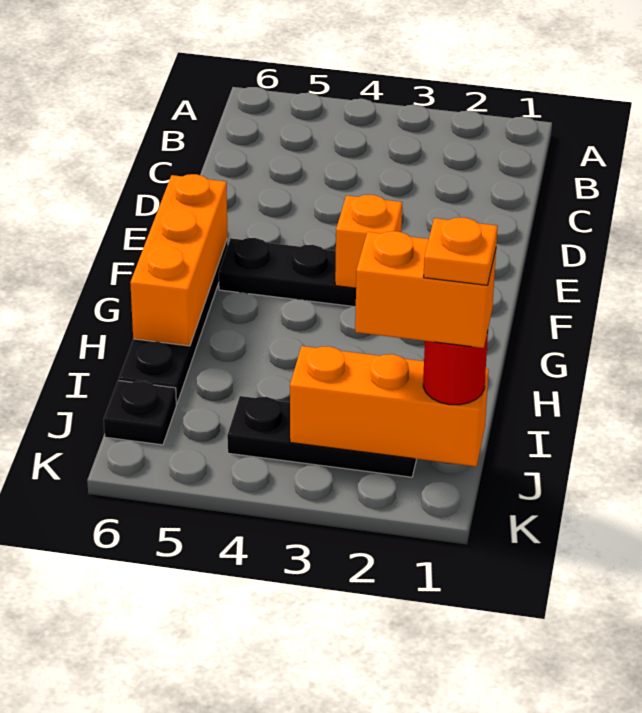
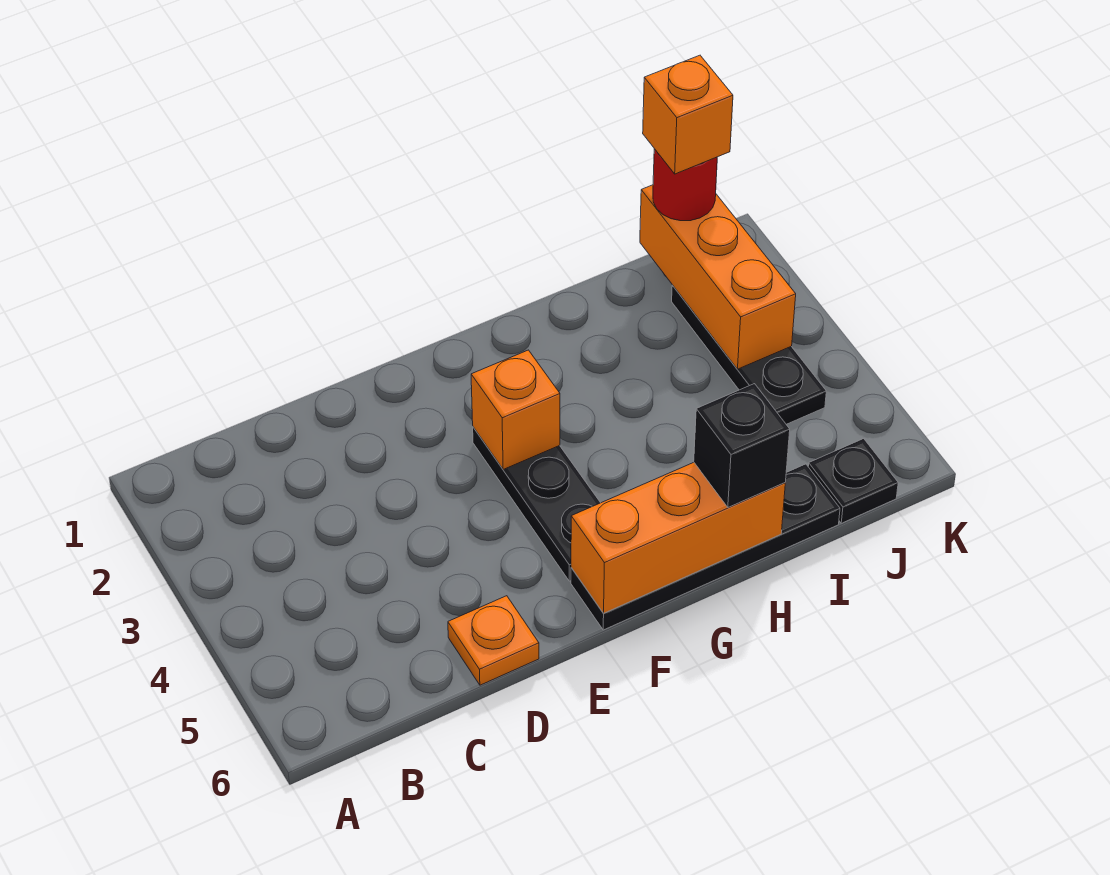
none -> black 1x1 brick [694,384,790,507]
orange 1x2 brick [355,231,496,348] -> orange 1x1 brick [643,55,733,174]
orange 1x1 plate [423,218,498,285] -> orange 1x1 plate moved to [448,596,539,685]

